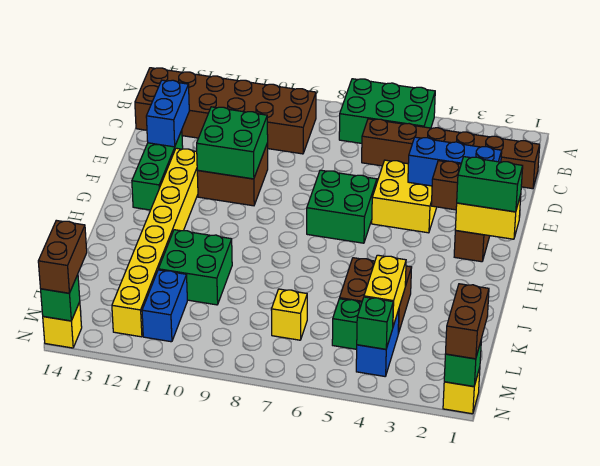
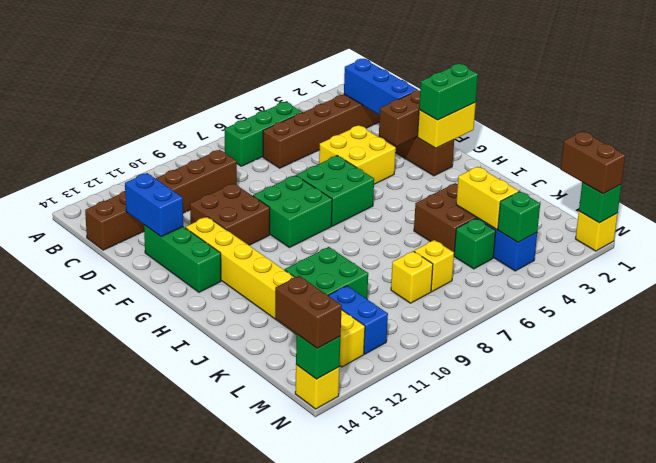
green 2x3 brick [339,79,435,143] -> green 1x3 brick [225,102,302,166]
brown 2x6 brick [135,68,316,154] -> brown 1x6 brick [85,150,237,250]
blue 1x3 brick [408,137,502,186] -> blue 1x3 brick turned to [344,59,417,115]
green 2x2 brick [197,107,268,179] -> green 2x2 brick moved to [253,175,332,248]
none -> yellow 1x1 brick [391,251,433,303]

